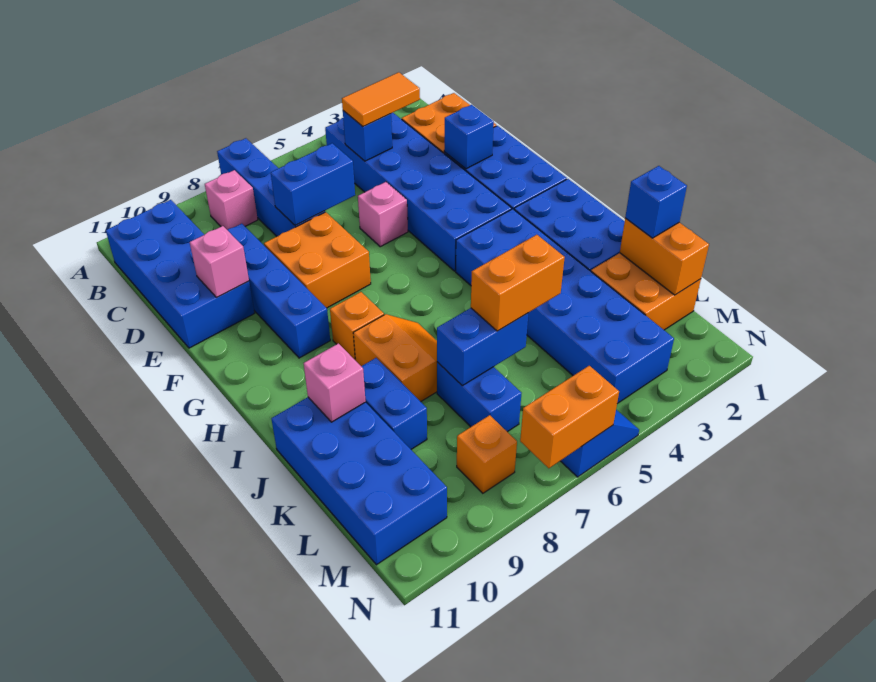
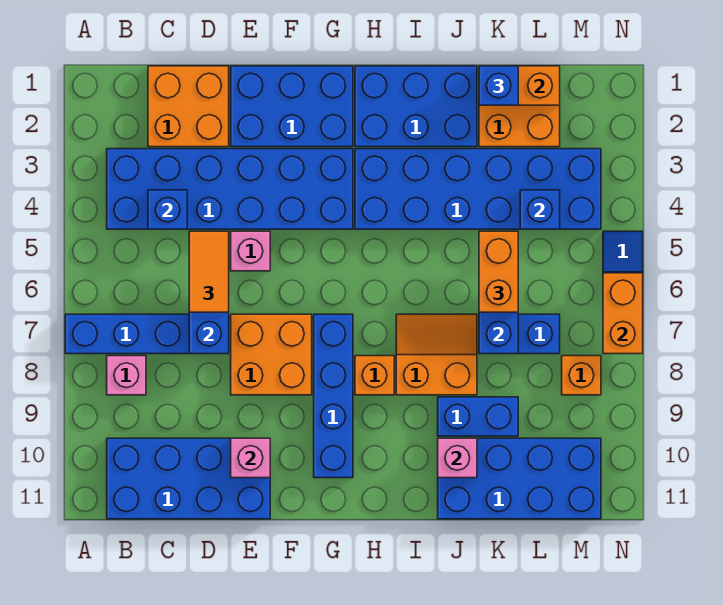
orange 1x2 tile [342,72,420,127] -> orange 1x2 tile moved to [189,231,229,312]
blue 1x4 brick [228,224,330,358] -> blue 1x4 brick turned to [314,314,353,478]
blue 1x1 brick [444,105,494,169] -> blue 1x1 brick moved to [520,190,560,229]

